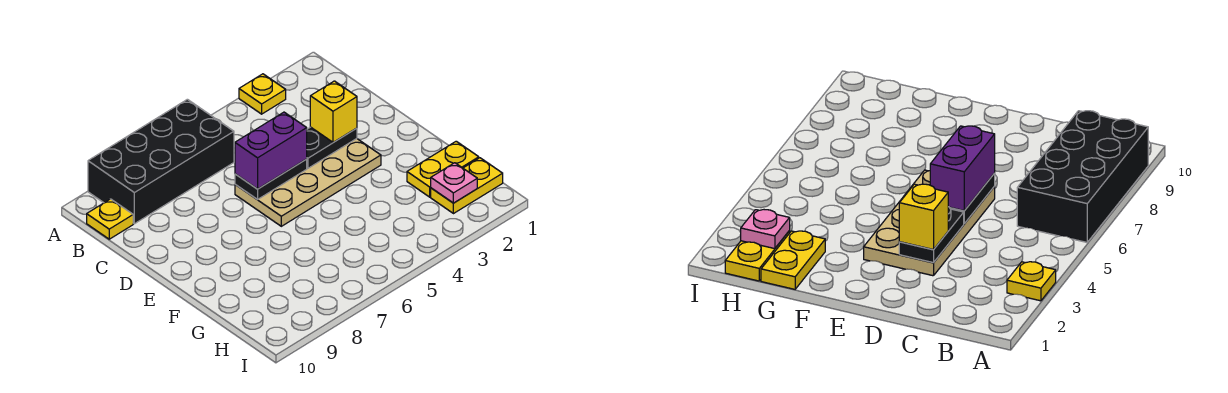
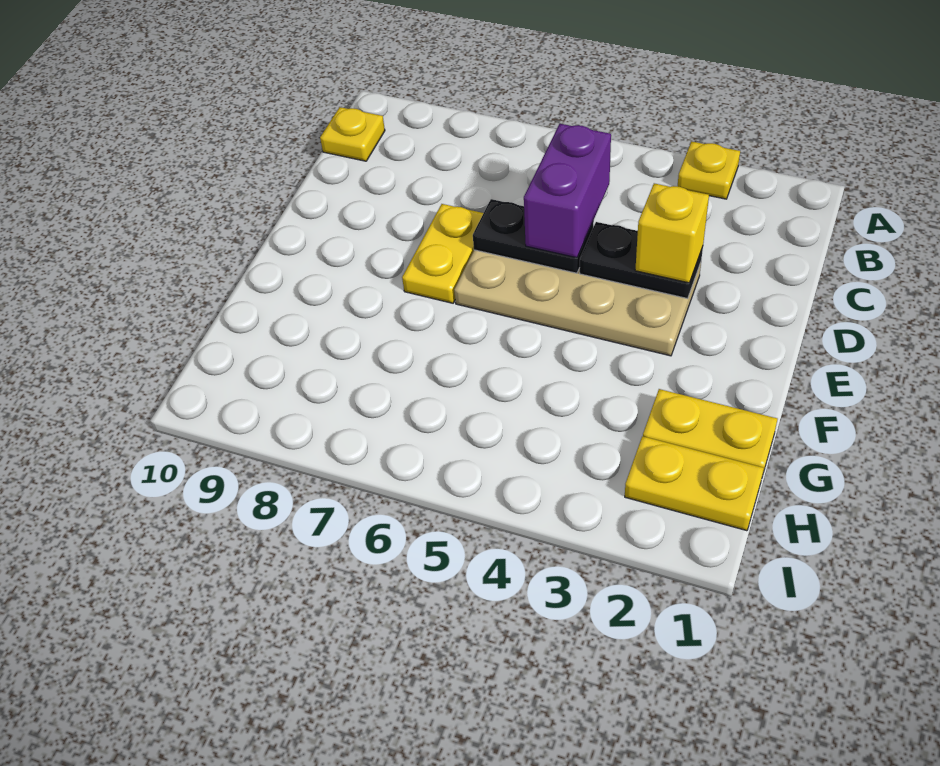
black 2x4 brick [88,99,234,224] -> none
purple 1x2 brick [235,112,307,189] -> purple 1x2 brick turned to [524,124,611,258]
none -> yellow 1x2 plate [402,204,483,303]
pink 1x1 plate [431,163,477,203] -> none

